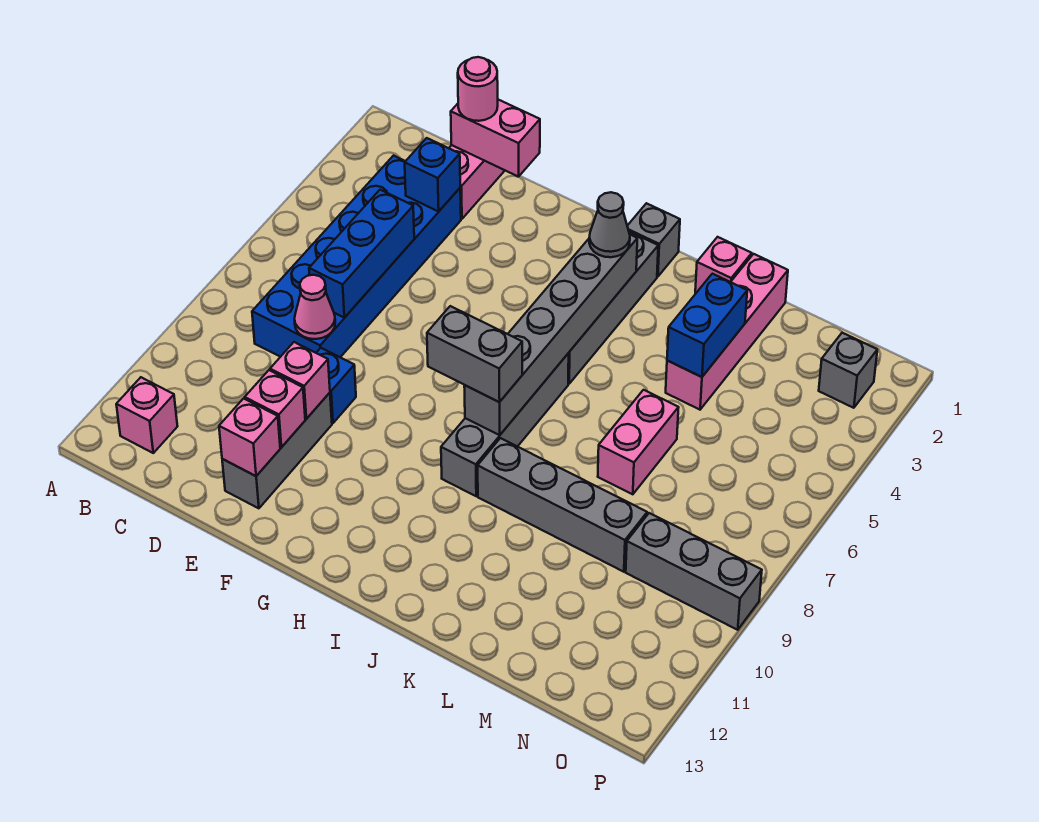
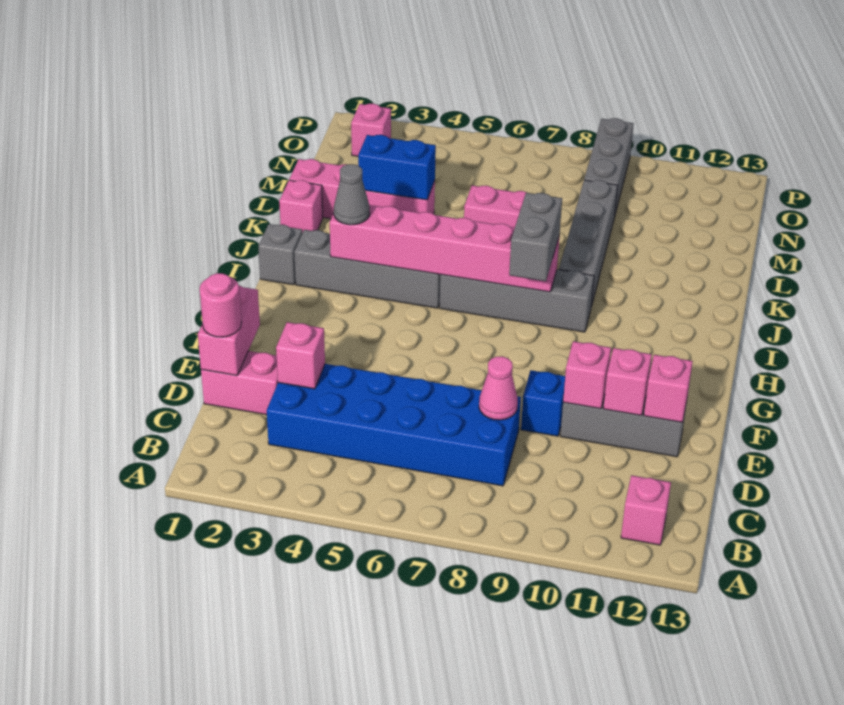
blue 1x1 brick [405,138,460,212] -> pink 1x1 brick [276,322,325,389]
blue 1x3 brick [309,190,414,318] -> none
grey 1x6 brick [464,235,637,435] -> pink 1x6 brick [330,205,559,292]
grey 1x1 brick [819,333,877,408] -> pink 1x1 brick [351,104,391,156]

